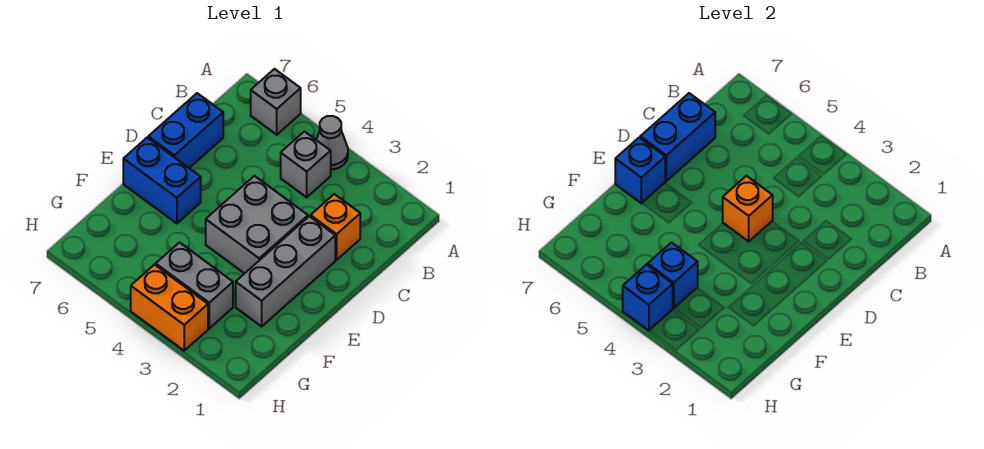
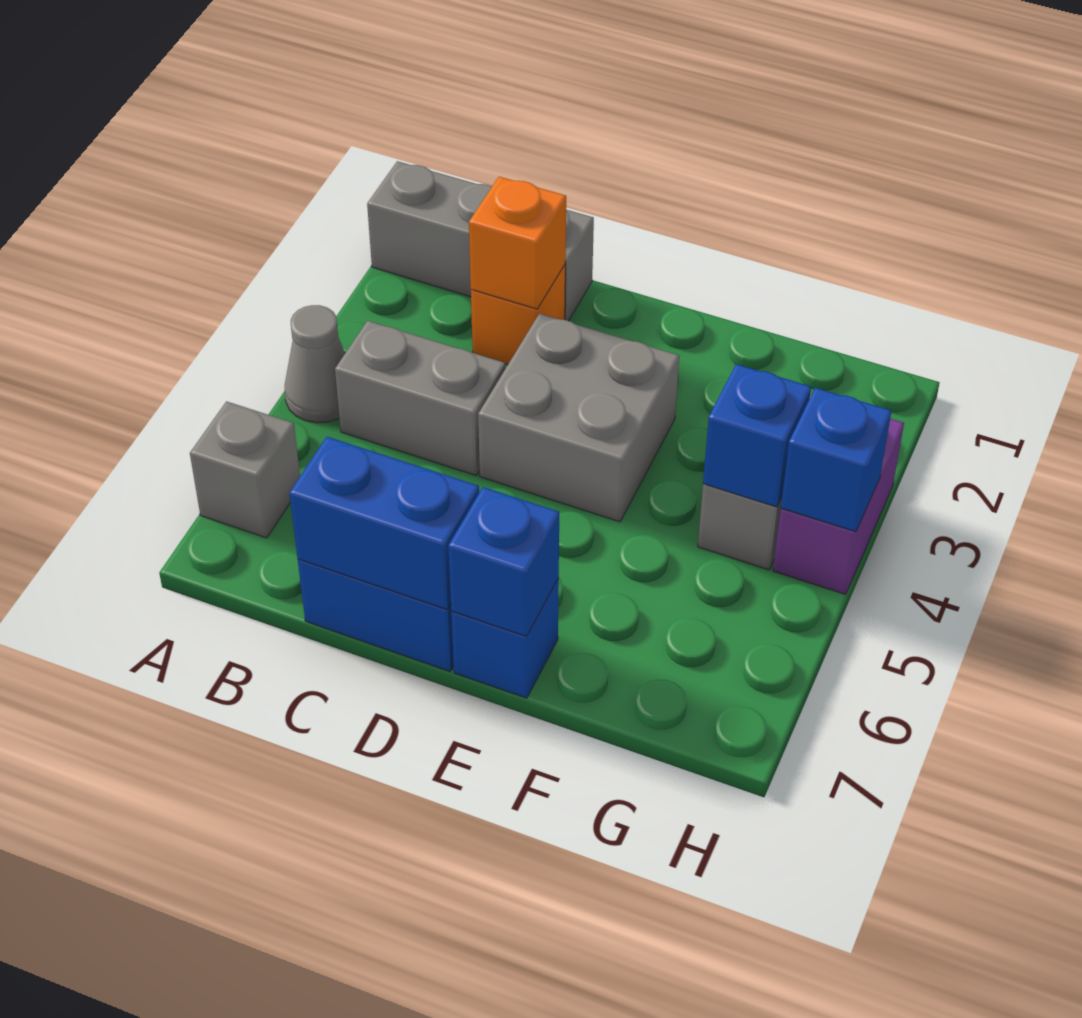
grey 1x1 brick [281,132,331,197] -> grey 1x2 brick [335,321,506,475]
grey 1x3 brick [236,216,335,326] -> grey 1x3 brick moved to [367,161,594,321]
orange 1x1 brick [723,176,773,241] -> orange 1x1 brick moved to [469,177,566,309]
blue 1x2 brick [123,138,201,223] -> blue 1x1 brick [451,579,559,698]
orange 1x2 brick [131,265,208,351] -> purple 1x2 brick [773,419,904,594]

